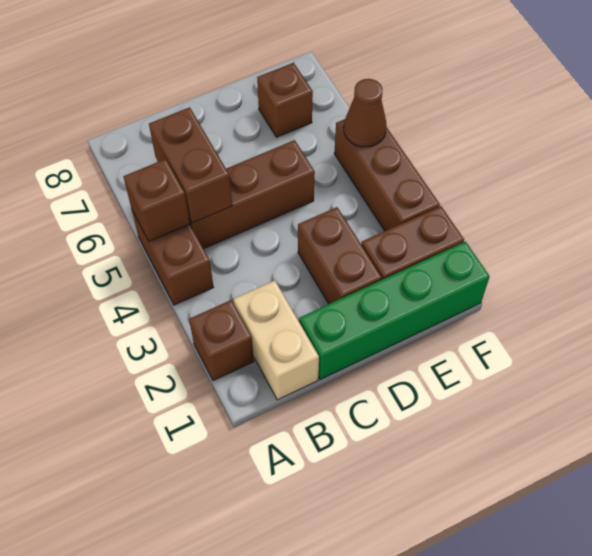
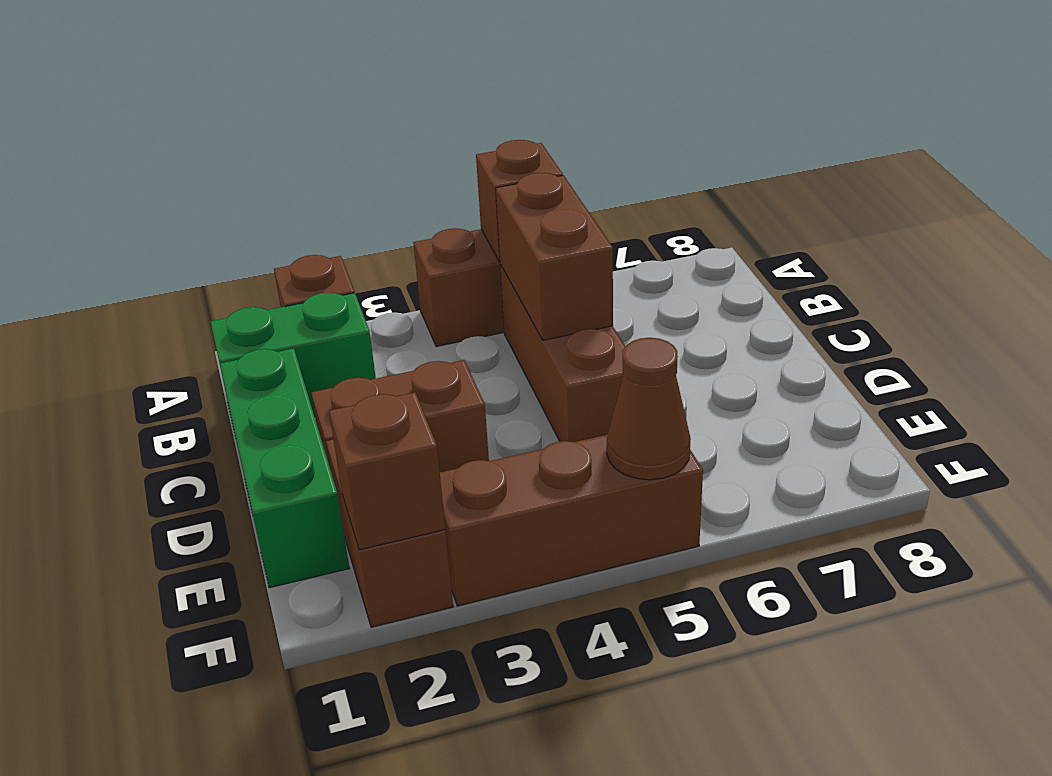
tan 1x2 brick [234,281,319,400] -> green 1x2 brick [211,293,376,416]
brown 1x2 brick [149,107,232,223] -> brown 1x2 brick turned to [496,173,613,340]
green 1x4 brick [299,241,490,379] -> green 1x3 brick [220,348,349,588]
brown 1x1 brick [257,63,313,137] -> brown 1x1 brick moved to [329,392,445,550]

